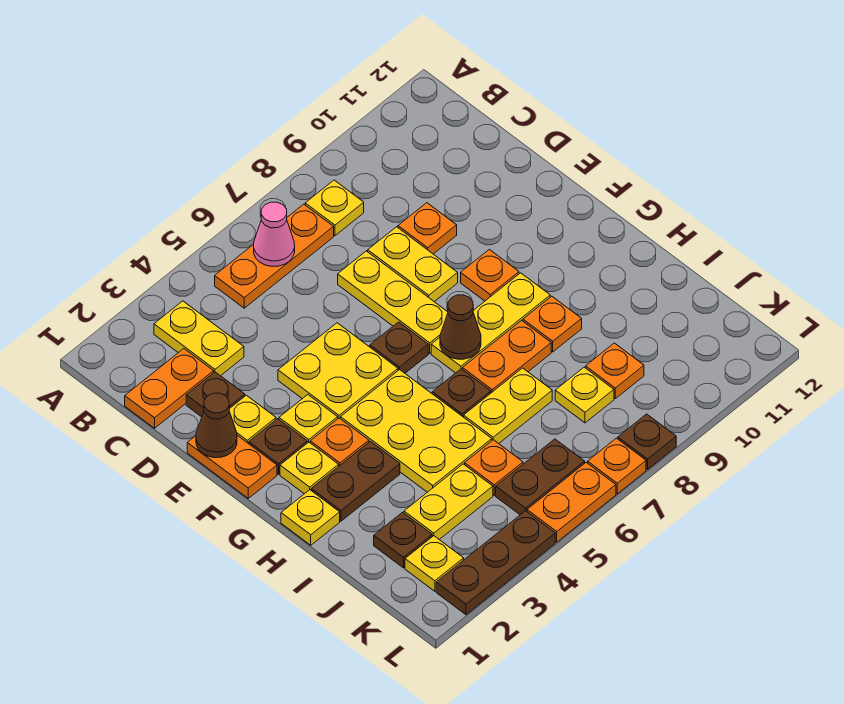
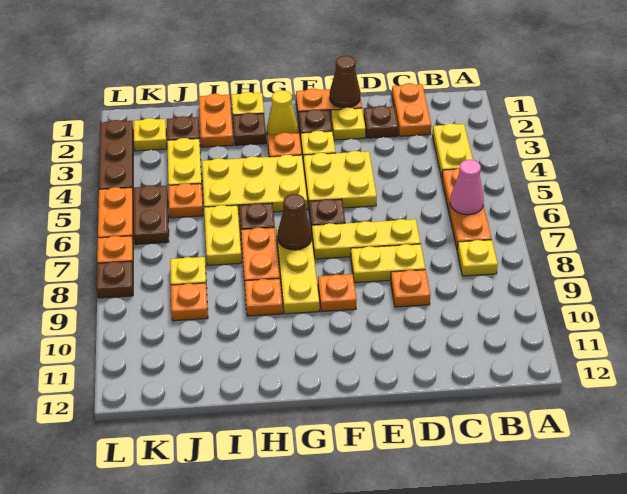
yellow 1x2 plate [154,301,244,376] -> yellow 1x2 plate turned to [432,123,473,178]
yellow 1x1 plate [280,442,339,494] -> yellow 1x1 cone [267,90,298,135]
brown 1x2 plate [311,441,400,521] -> brown 1x1 plate [233,113,266,145]
none -> orange 1x2 plate [199,94,233,147]

